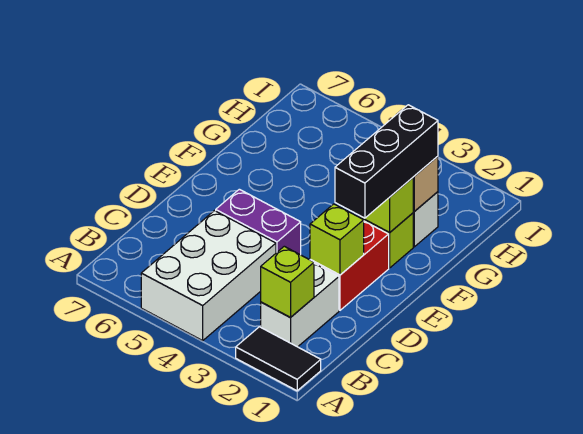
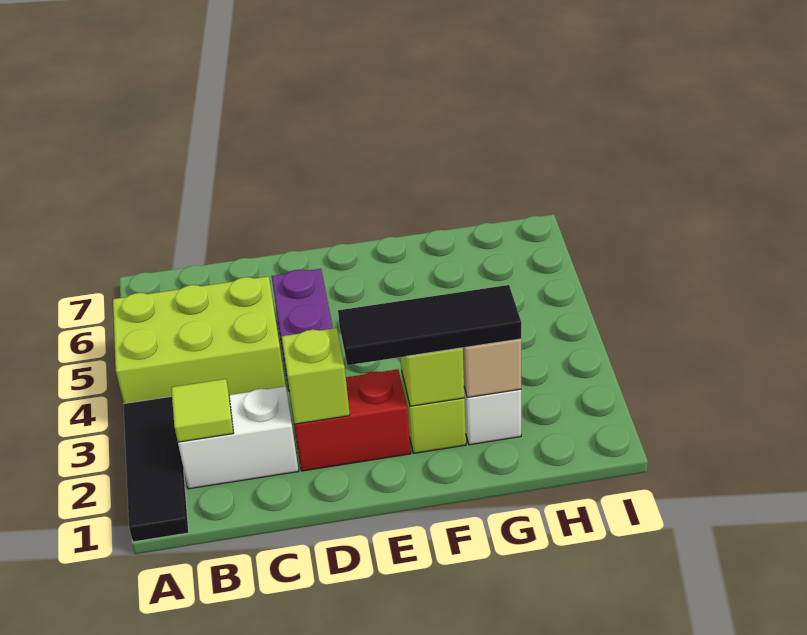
black 1x2 tile [236,327,321,391] -> black 1x3 tile [124,396,189,542]
white 2x3 brick [141,211,276,341] -> lime 2x3 brick [113,276,285,403]
lime 1x1 brick [261,246,314,318] -> lime 1x1 tile [171,379,233,442]
black 1x3 brick [335,105,438,218] -> black 1x3 tile [338,285,521,365]

